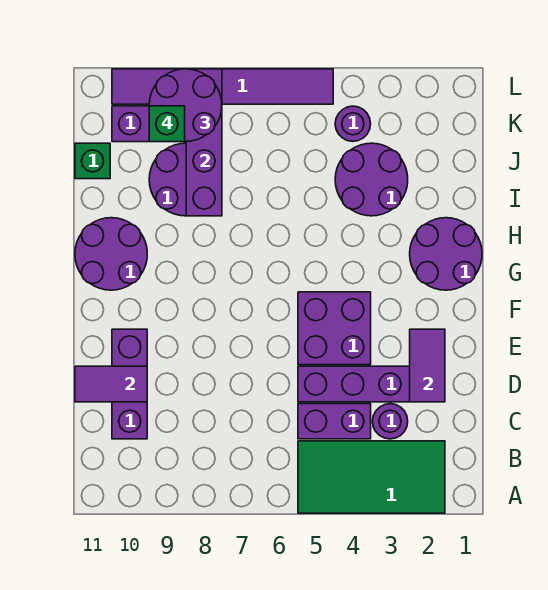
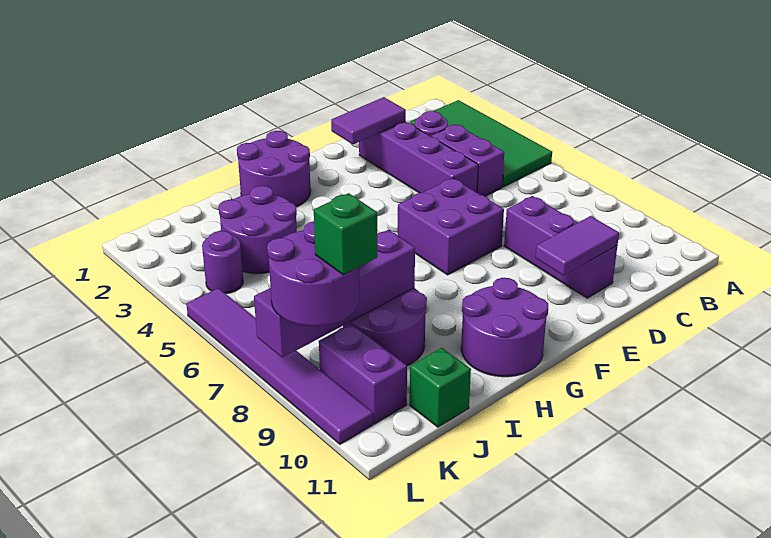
purple 1x3 brick [112,329,147,439] -> purple 1x3 brick turned to [504,196,617,298]
purple 1x2 tile [75,366,147,402] -> purple 1x2 tile turned to [535,216,619,275]
purple 2x2 brick [298,292,371,365] -> purple 2x2 brick moved to [398,178,504,275]

